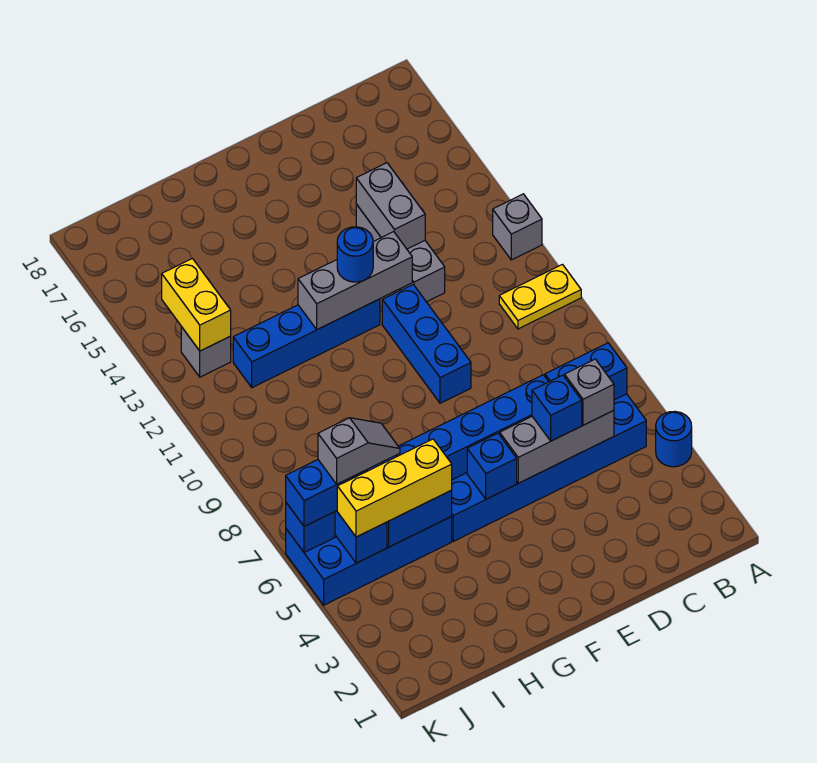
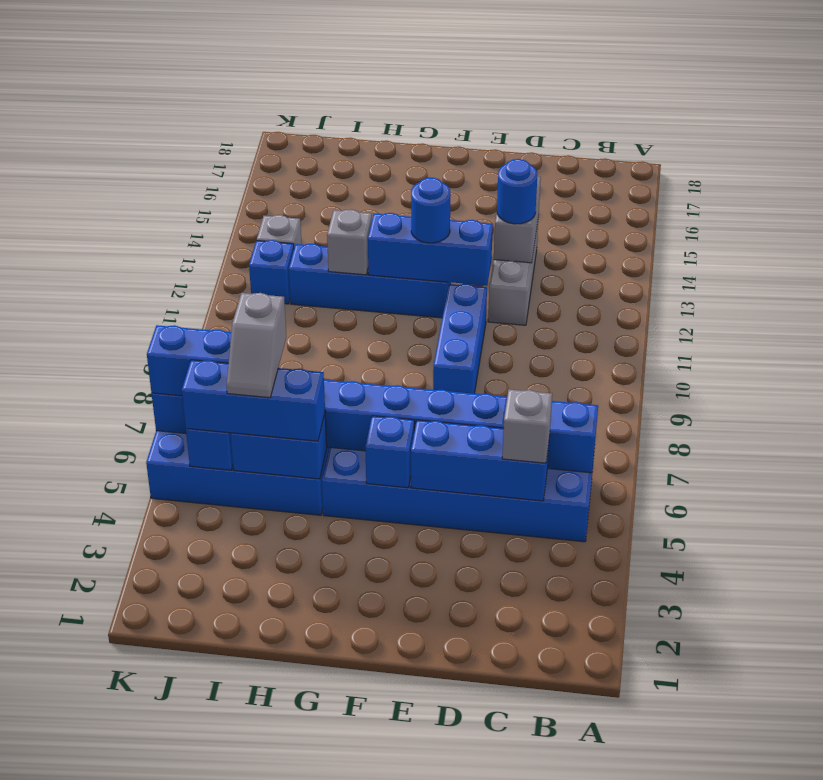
blue 1x1 round brick [656,412,692,467] -> blue 1x1 round brick moved to [497,159,537,224]
yellow 1x2 plate [499,265,581,329] -> none
grey 1x1 brick [493,194,542,260] -> grey 1x1 brick moved to [327,209,372,275]
grey 1x3 brick [500,410,614,483] -> blue 1x3 brick [411,420,550,501]
blue 1x1 brick [532,375,582,441] -> blue 1x1 brick moved to [249,240,294,304]
grey 1x3 brick [298,232,412,329] -> blue 1x3 brick [368,213,493,286]
yellow 1x3 brick [337,439,452,537] -> blue 1x3 brick [182,360,325,441]
grey 1x2 slope [318,418,400,484] -> grey 1x2 slope turned to [226,293,286,398]
yellow 1x2 brick [162,259,231,351] -> none

